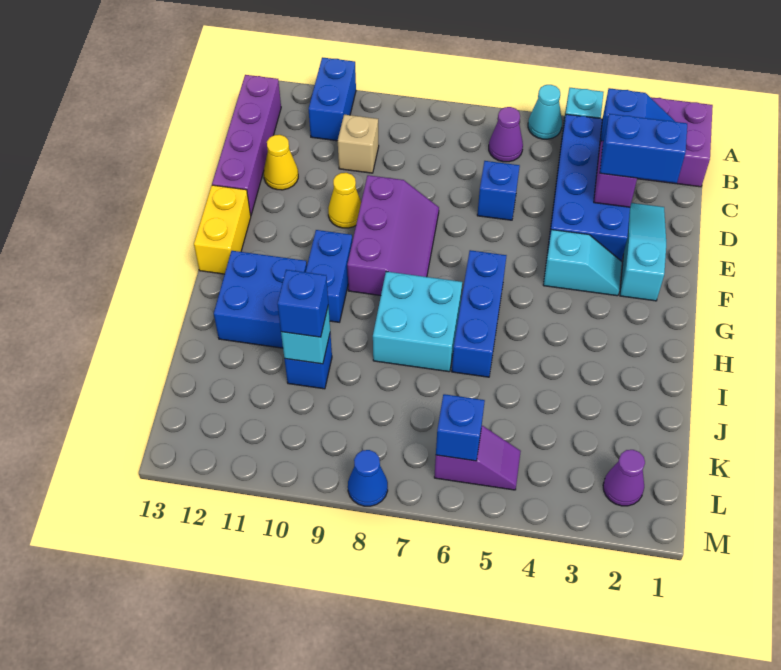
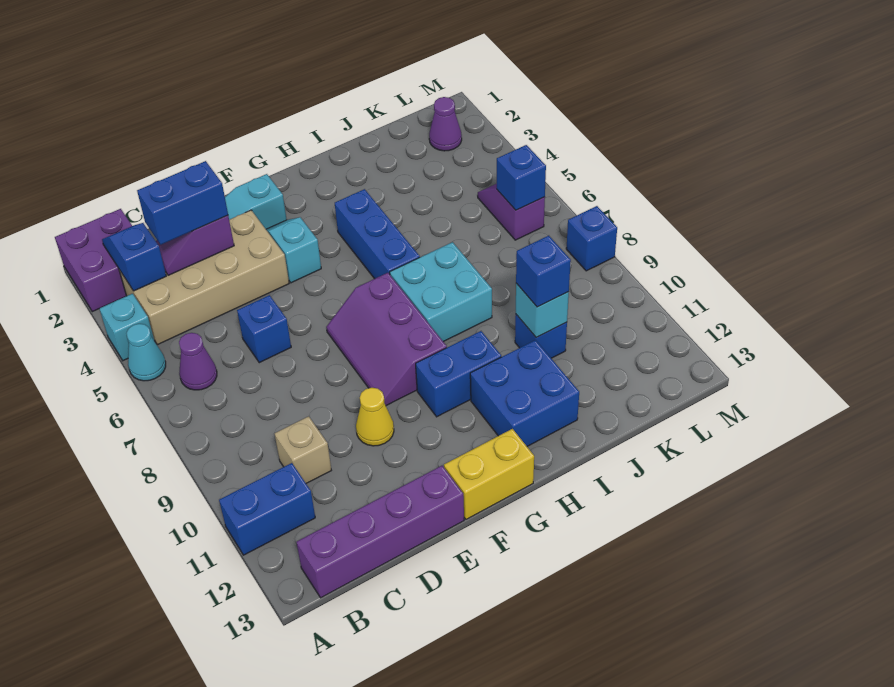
blue 2x4 brick [548,114,630,261] -> tan 2x4 brick [119,210,289,345]
blue 1x2 brick [600,114,687,183] -> blue 1x2 brick turned to [137,161,228,245]
yellow 1x1 cone [264,135,298,190] -> none
purple 2x3 slope [347,175,439,296] -> purple 2x3 slope turned to [326,273,447,406]
blue 1x3 brick [452,250,507,377] -> blue 1x3 brick turned to [335,189,420,279]
blue 1x1 cone [348,450,388,506] -> blue 1x1 brick [566,206,617,271]

